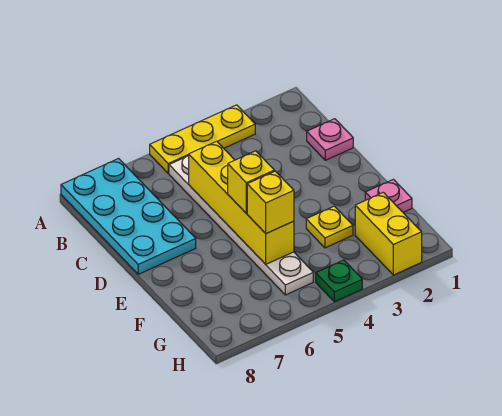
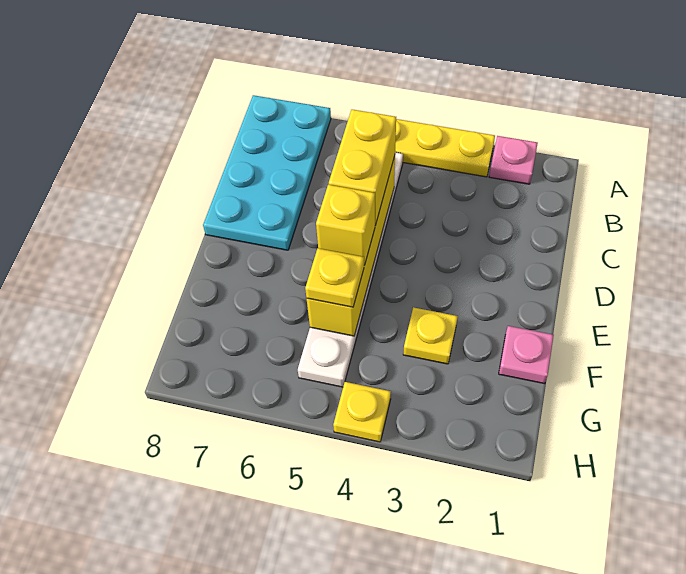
pink 1x1 plate [307,119,353,160] -> pink 1x1 plate moved to [489,136,538,184]
yellow 1x1 brick [247,171,294,234] -> yellow 1x1 plate [305,248,364,307]
yellow 1x2 brick [355,192,422,275] -> yellow 1x2 brick moved to [329,109,396,226]
green 1x1 plate [316,260,362,302] -> yellow 1x1 plate [333,382,391,442]

